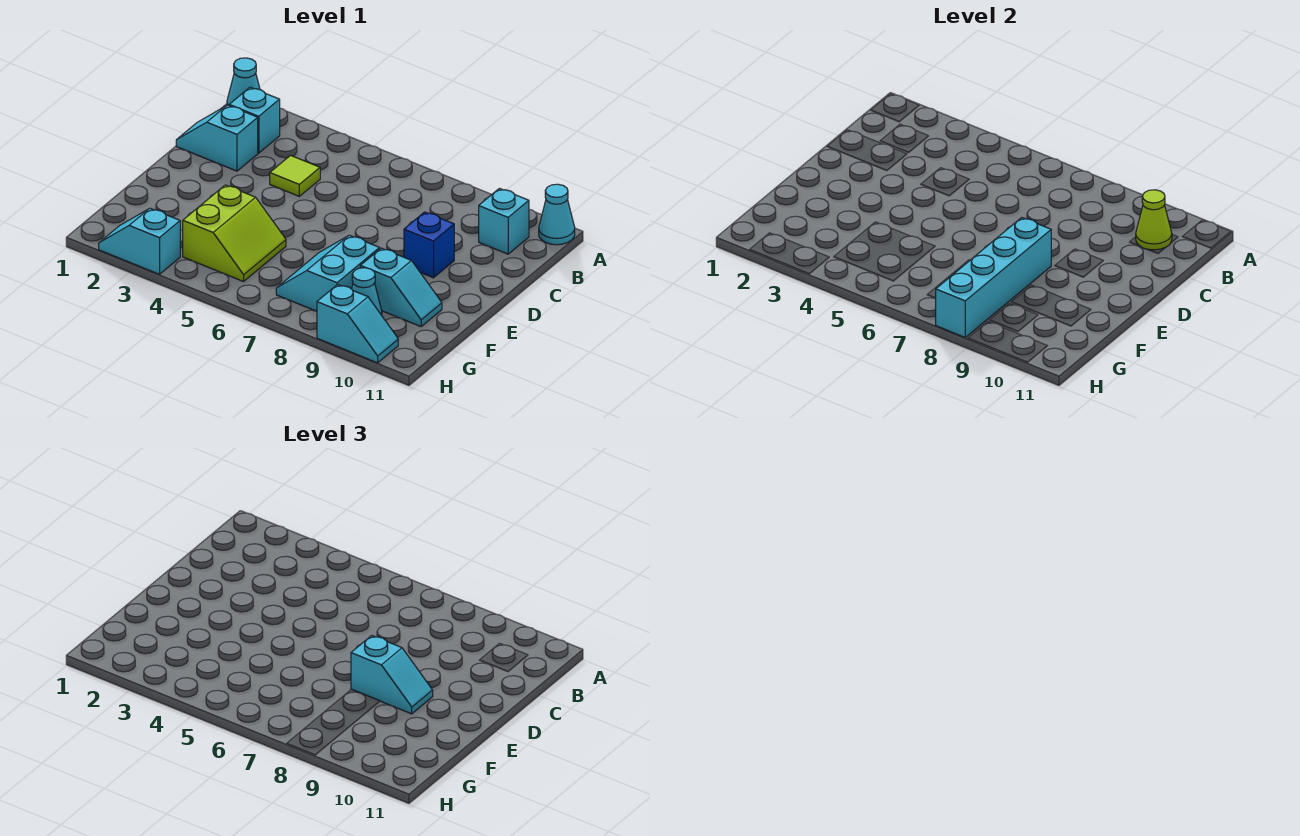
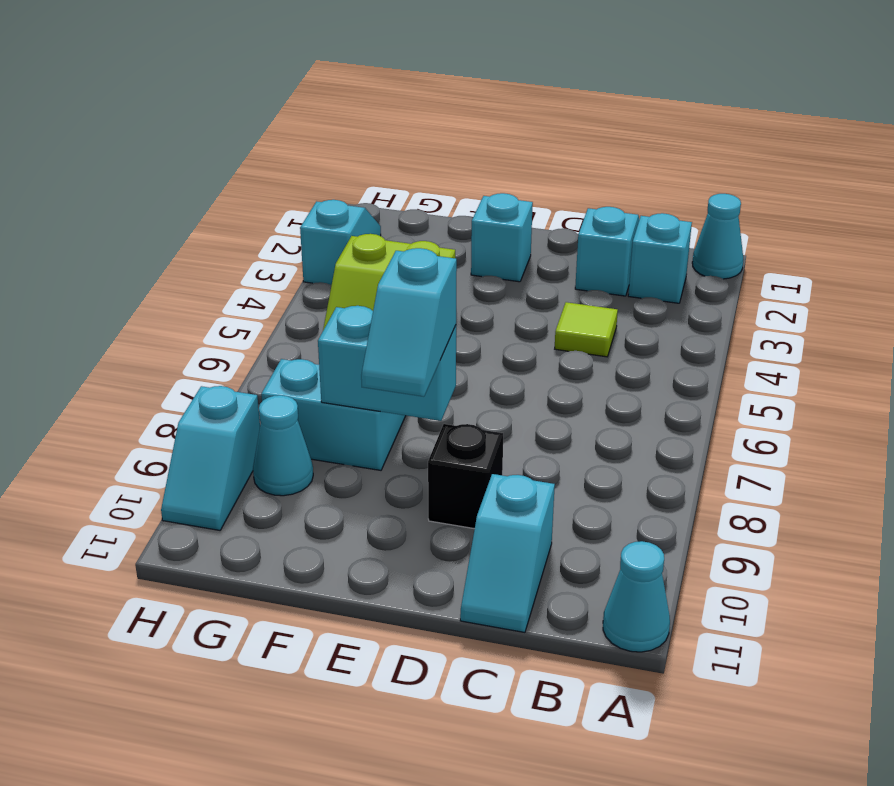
cyan 1x1 brick [479,188,529,254] -> cyan 1x1 brick moved to [471,193,533,282]
lime 1x1 cone [1136,190,1172,250] -> none
blue 1x1 brick [404,212,454,278] -> black 1x1 brick [428,424,503,529]
cyan 1x4 brick [936,218,1051,337] -> cyan 1x2 brick [318,306,456,421]
cyan 1x2 slope [360,248,442,327] -> cyan 1x2 slope moved to [460,474,555,632]

